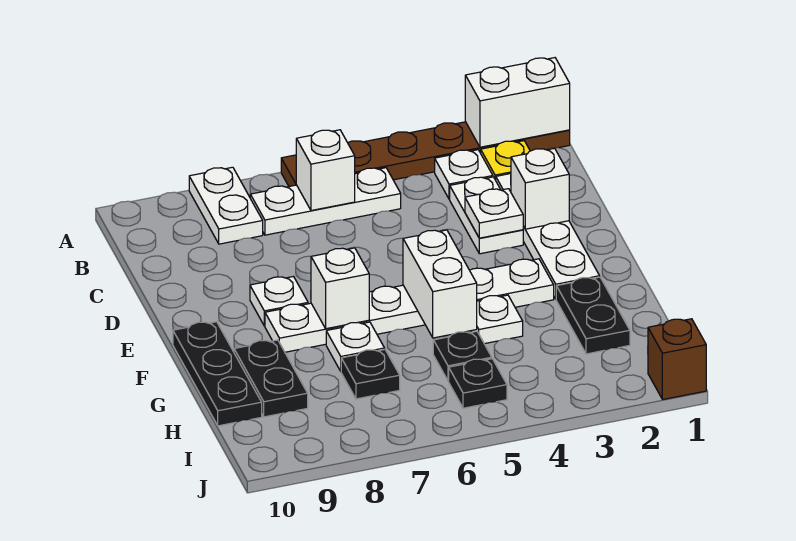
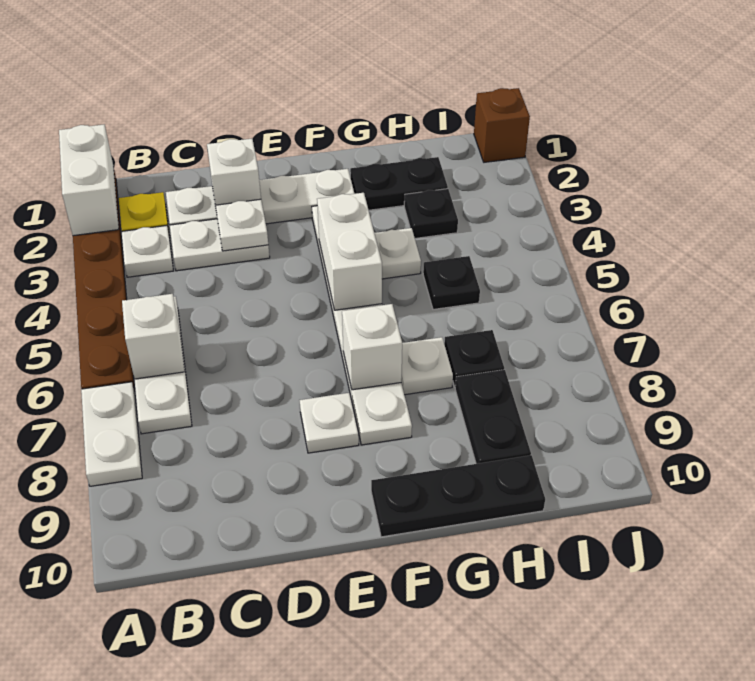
white 1x2 plate [189,167,263,244] -> white 1x2 plate turned to [81,382,142,486]
white 1x2 brick [403,230,477,338] -> white 1x2 brick turned to [317,193,382,310]
black 1x2 plate [234,340,308,417] -> black 1x2 plate turned to [455,370,531,464]
black 1x1 plate [449,359,507,408] -> black 1x1 plate moved to [404,189,458,238]

